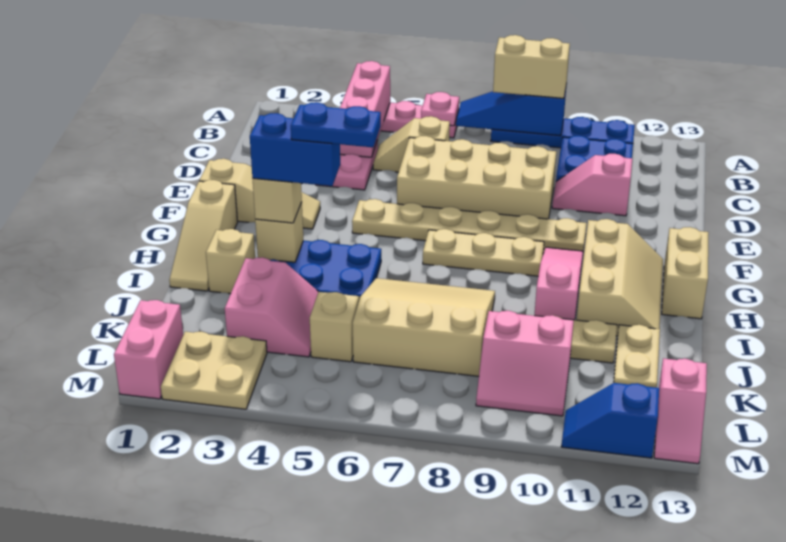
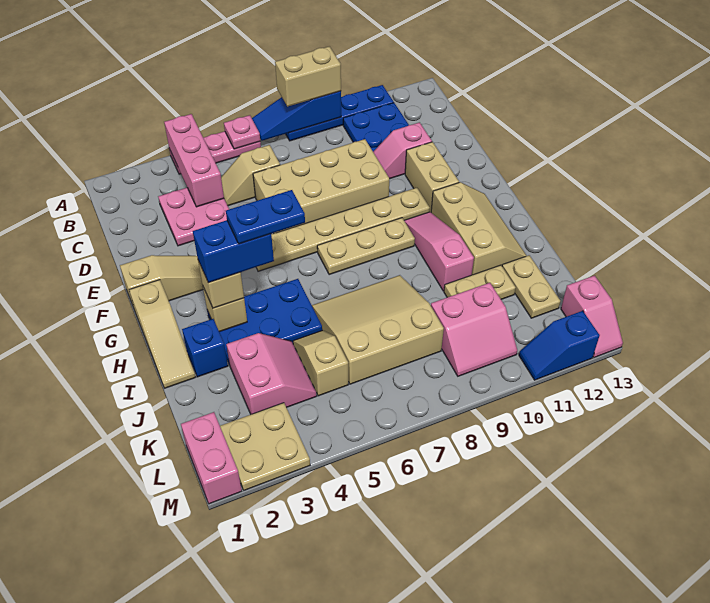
tan 1x2 brick [662,227,709,319] -> tan 1x2 brick moved to [405,142,459,212]
tan 1x1 brick [206,229,255,294] -> blue 1x1 brick [182,319,228,377]

